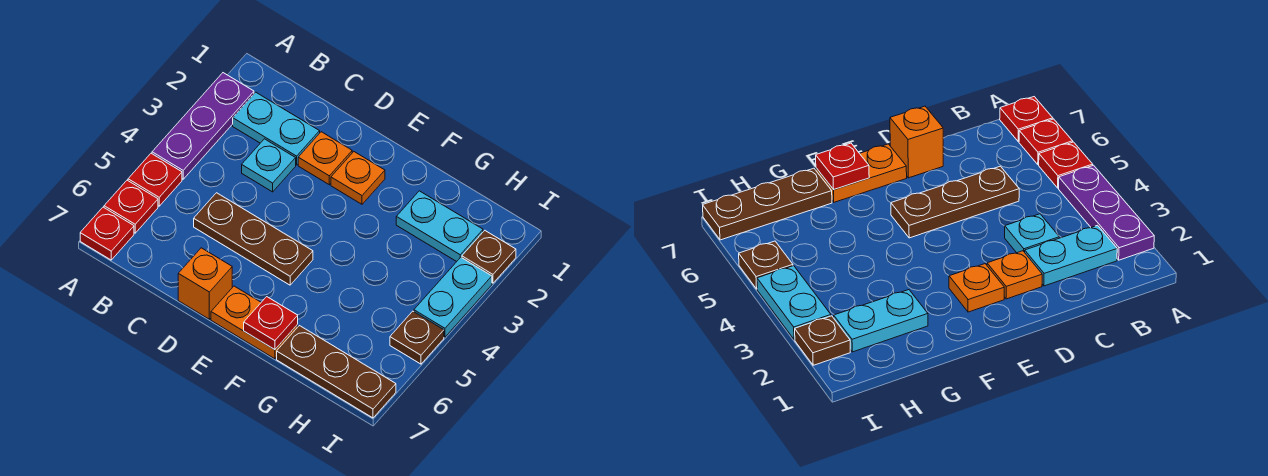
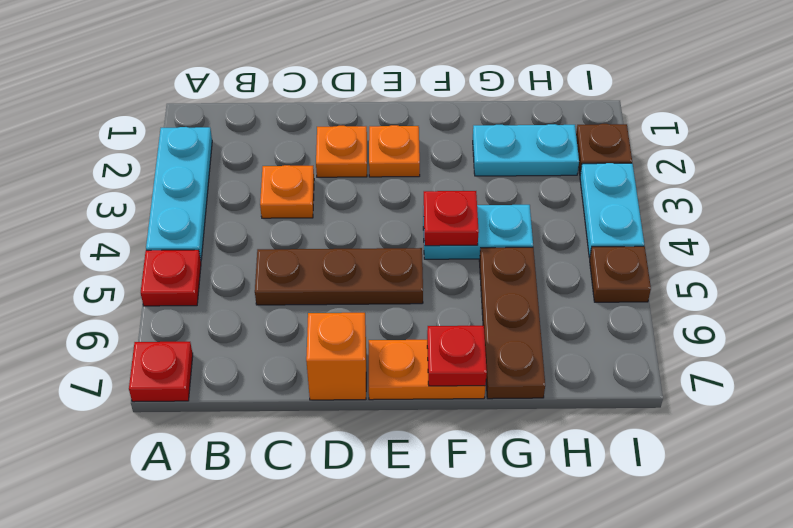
purple 1x3 plate [152,73,254,179] -> cyan 1x3 plate [146,127,212,260]
red 1x1 plate [104,180,158,233] -> red 1x1 plate moved to [424,191,479,246]
cyan 1x2 plate [233,92,320,165] -> cyan 1x2 plate moved to [423,205,533,259]
cyan 1x1 plate [242,139,296,192] -> orange 1x1 plate [260,165,314,218]
brown 1x3 plate [277,326,396,418] -> brown 1x3 plate turned to [479,247,545,399]

